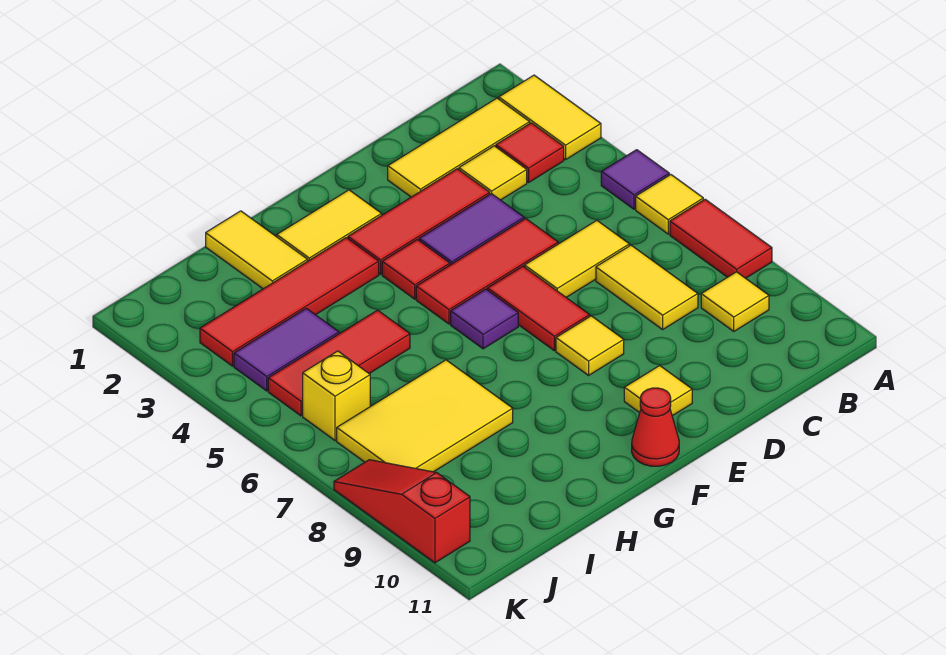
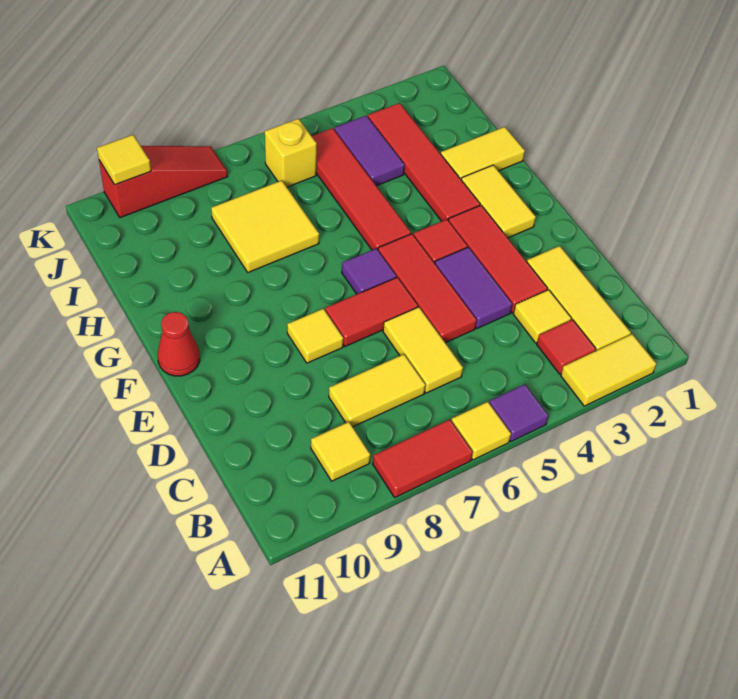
yellow 1x1 tile [624,366,692,416] -> yellow 1x1 tile moved to [97,135,151,185]
red 1x3 tile [268,310,410,416] -> red 1x4 tile [312,128,411,250]
yellow 2x3 tile [337,360,513,472] -> yellow 2x2 tile [211,180,319,272]

